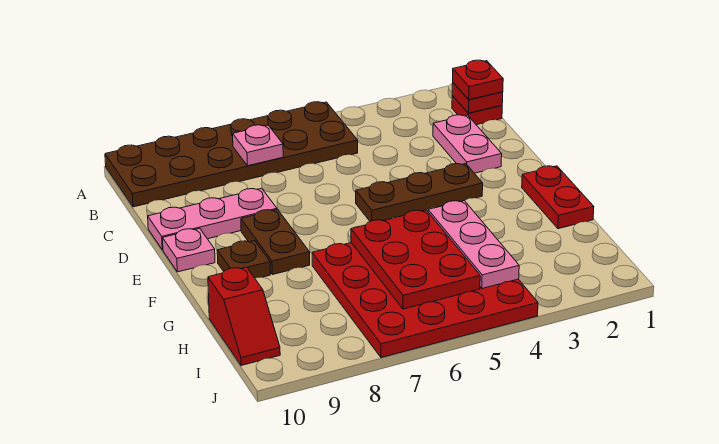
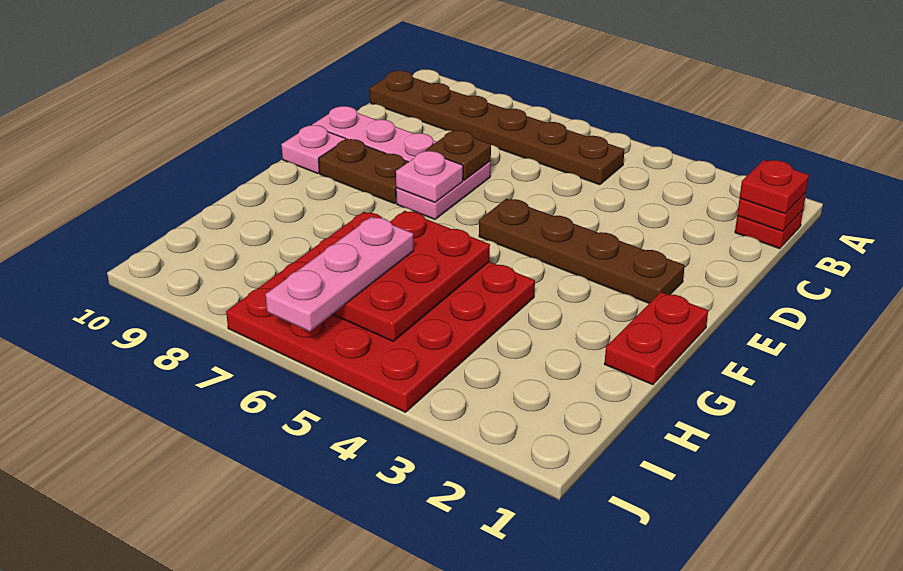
brown 2x6 plate [105,102,358,207] -> brown 1x6 plate [370,71,625,185]
pink 1x1 plate [233,125,283,166] -> pink 1x1 plate moved to [396,151,463,202]
pink 1x2 plate [433,115,502,173] -> pink 1x2 plate moved to [396,161,491,219]
brown 1x3 plate [356,164,483,221] -> brown 1x4 plate [479,199,685,303]
brown 1x2 plate [241,210,310,275] -> brown 1x2 plate turned to [319,139,408,204]
brown 1x1 plate [217,241,270,278] -> brown 1x1 plate moved to [426,130,491,180]
pink 1x3 plate [428,201,519,289] -> pink 1x3 plate moved to [266,217,414,332]
red 1x2 slope [208,267,280,366] -> none

